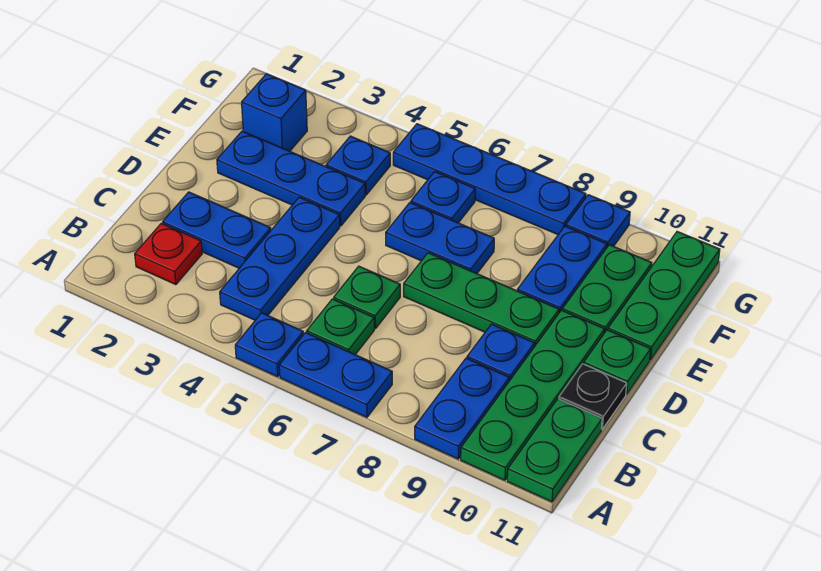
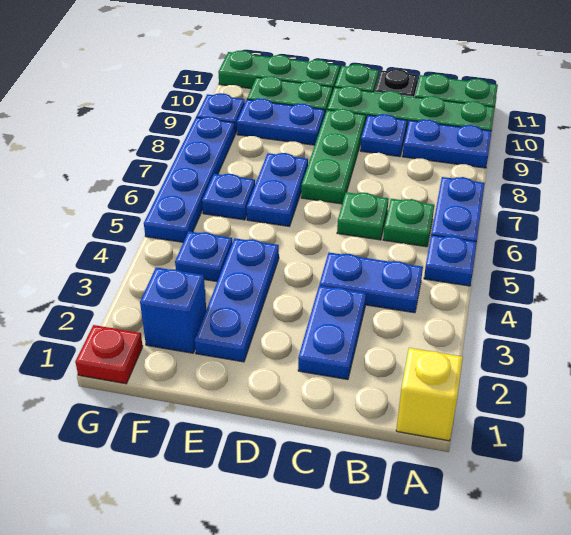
none -> yellow 1x1 brick [396,348,463,441]
red 1x1 plate [135,223,202,285] -> red 1x1 plate moved to [75,325,143,384]
blue 1x3 plate [220,197,340,320] -> blue 1x2 plate [319,253,423,313]

